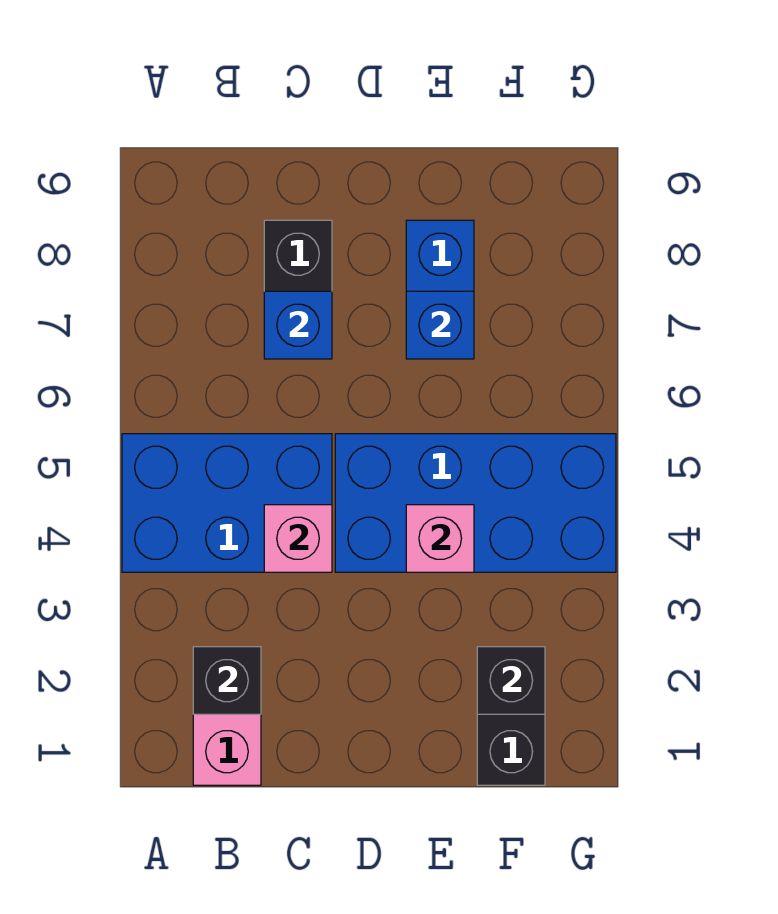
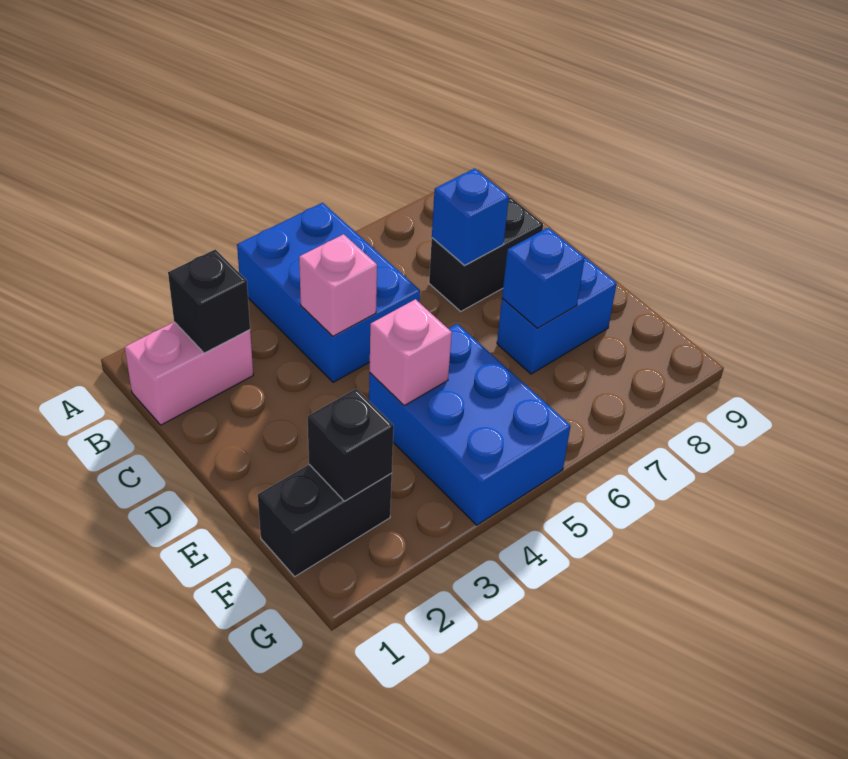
blue 2x4 brick [335,434,616,572] -> blue 2x3 brick [369,324,571,525]

